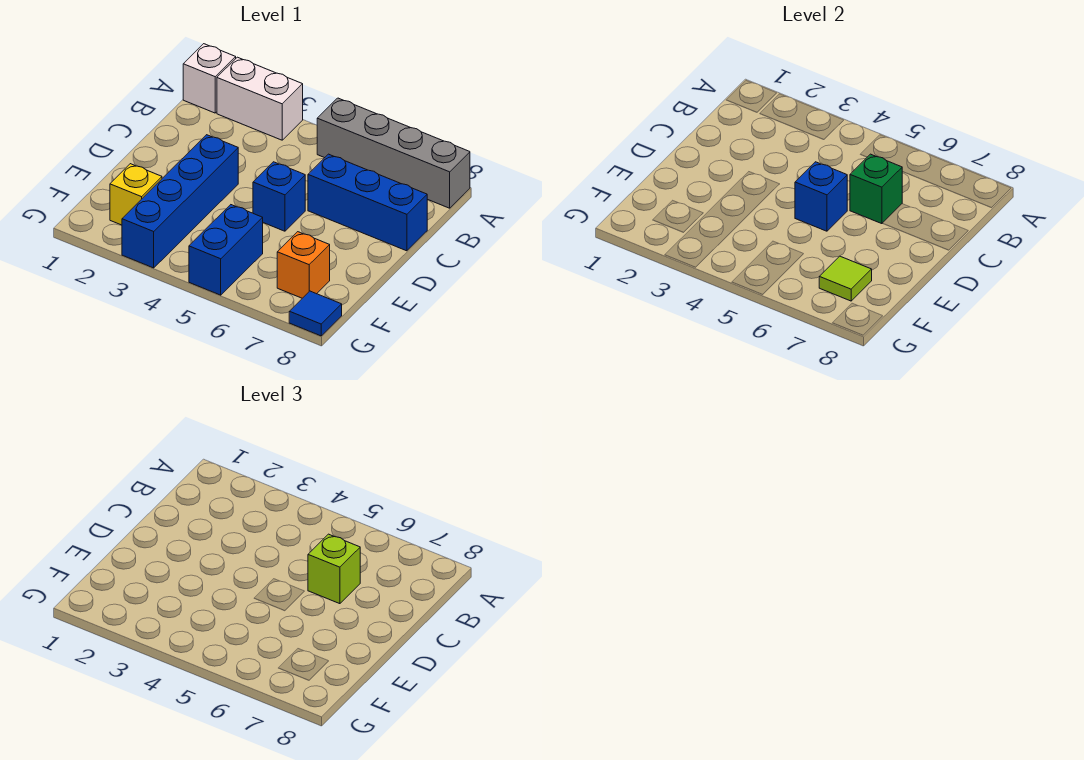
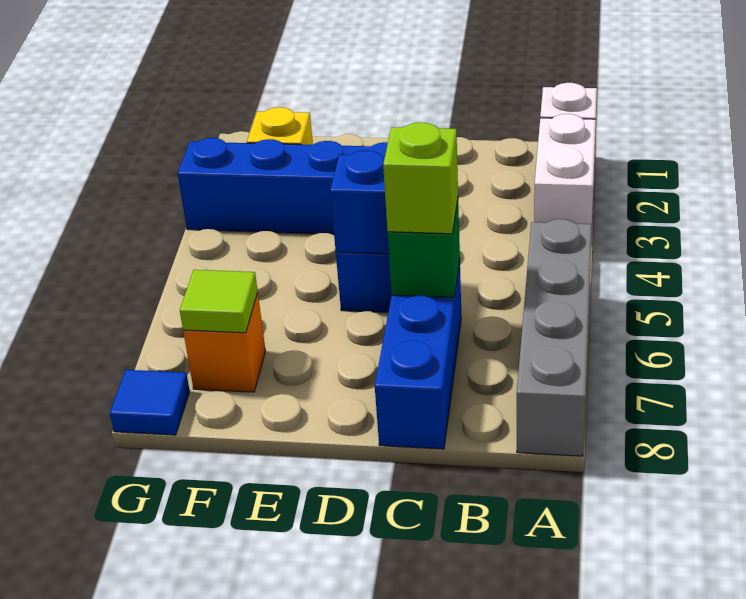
blue 1x2 brick [189,205,263,295] -> none

